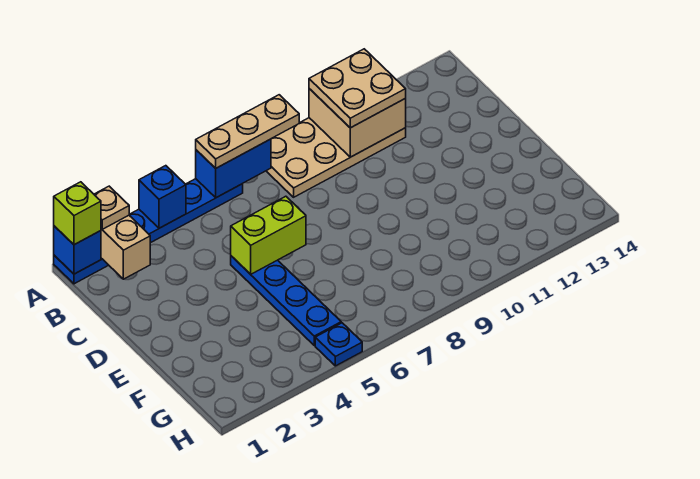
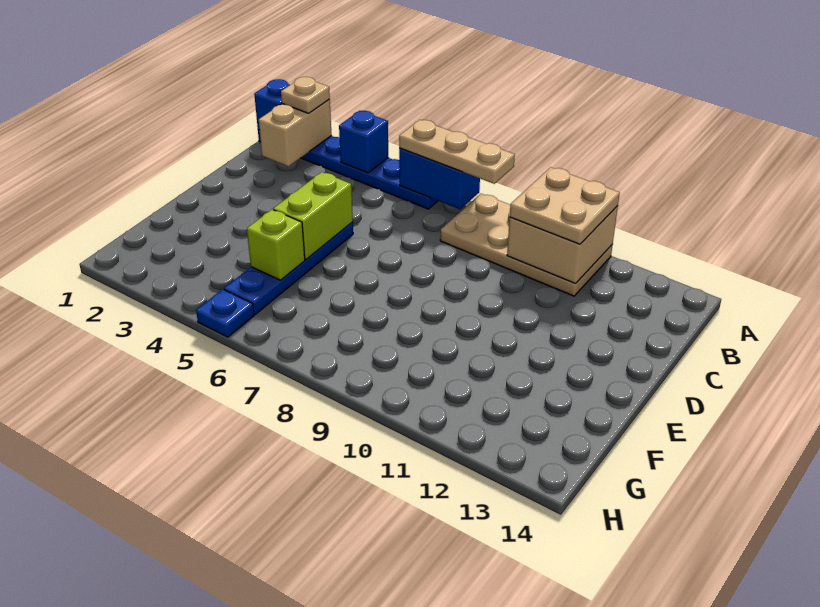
lime 1x1 brick [54,182,101,245] -> lime 1x1 brick moved to [247,210,305,280]
lime 1x2 brick [231,196,306,274] -> lime 1x2 brick turned to [273,172,353,260]

